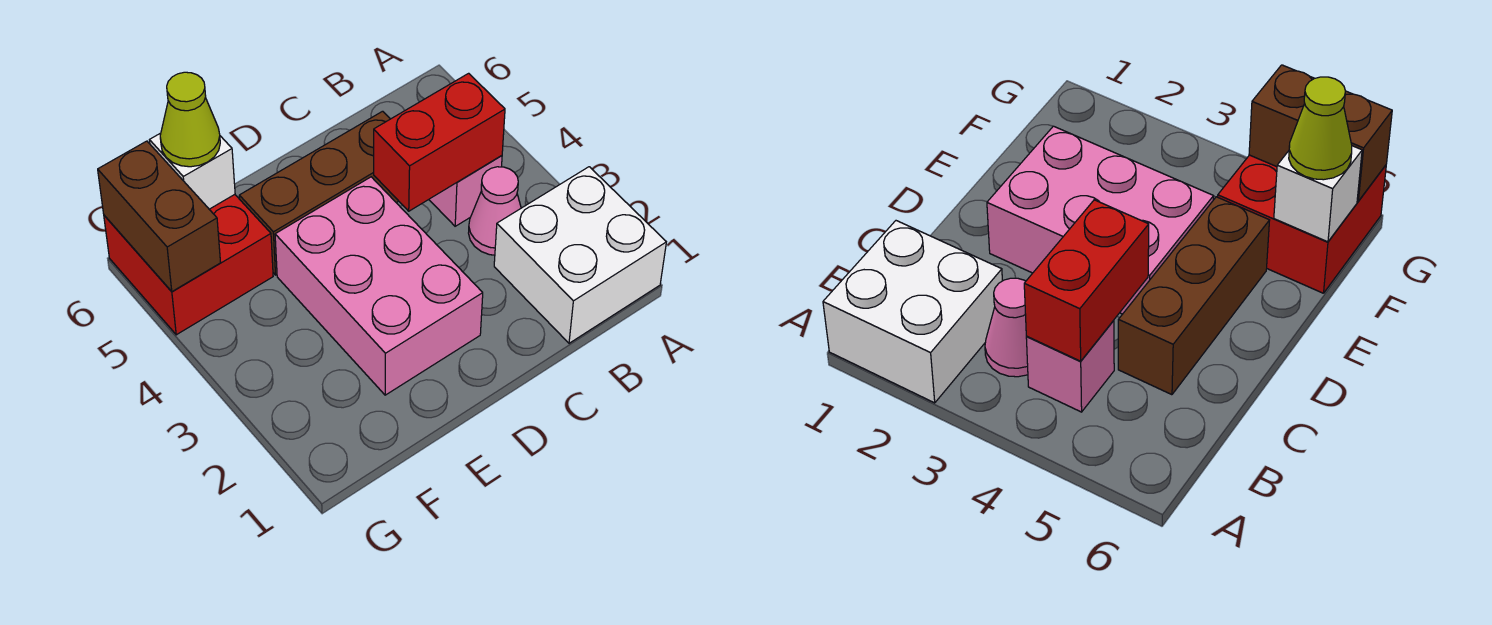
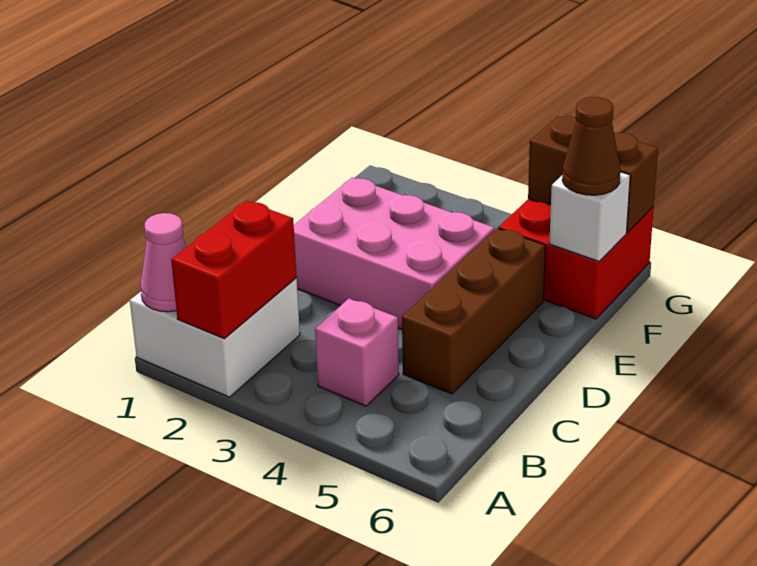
pink 1x1 cone [469,167,521,255] -> pink 1x1 cone moved to [140,213,186,312]
red 1x2 brick [374,73,505,211] -> red 1x2 brick moved to [171,201,297,339]
lime 1x1 cone [160,72,220,167] -> brown 1x1 cone [562,97,620,195]

